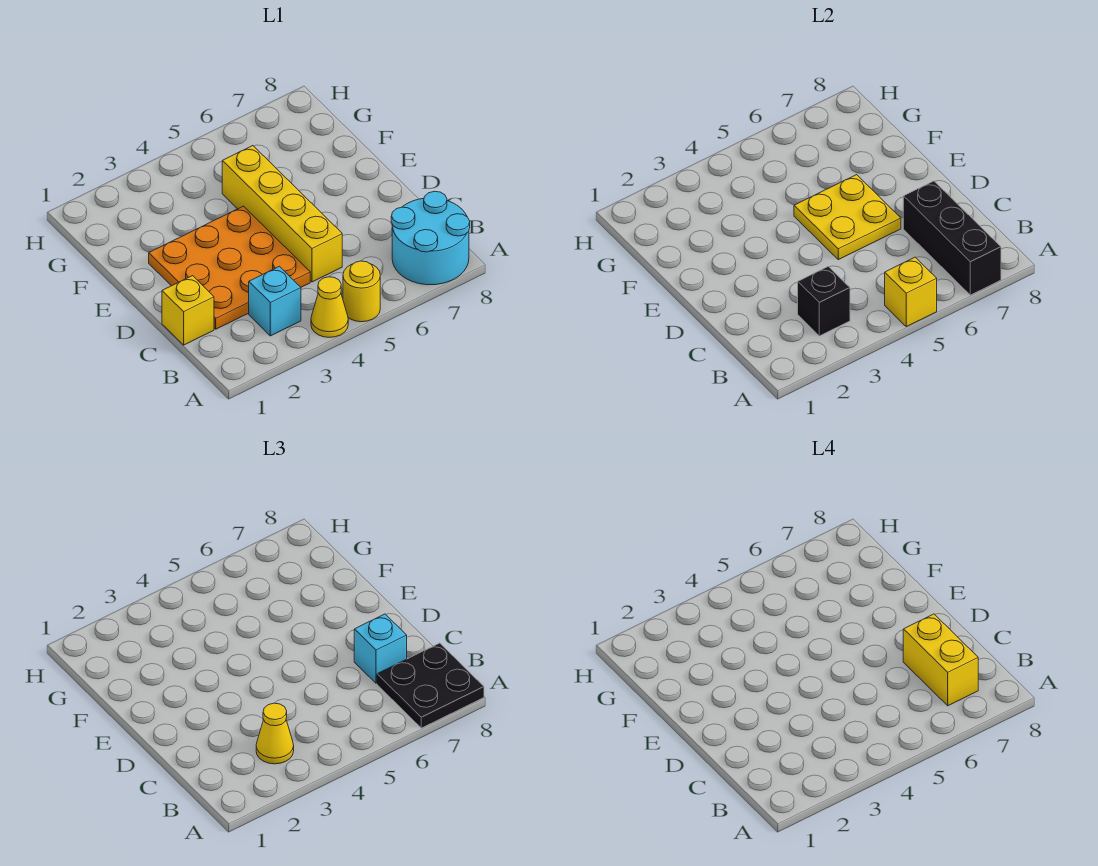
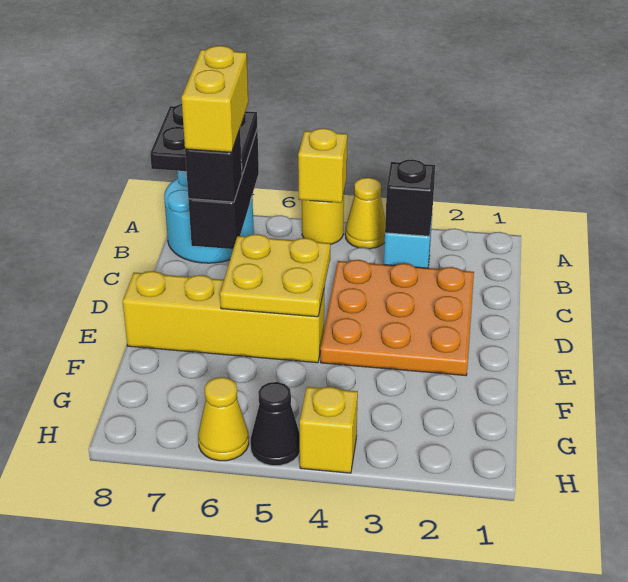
yellow 1x1 cone [256,703,294,764] -> yellow 1x1 cone moved to [198,377,249,461]
yellow 1x1 brick [162,276,214,345] -> yellow 1x1 brick moved to [300,387,358,473]
yellow 1x4 brick [222,146,342,282] -> yellow 1x4 brick turned to [123,271,324,363]
cyan 1x1 brick [354,614,407,683] -> black 1x1 brick [185,130,242,202]
none -> black 1x1 cone [251,382,300,466]

